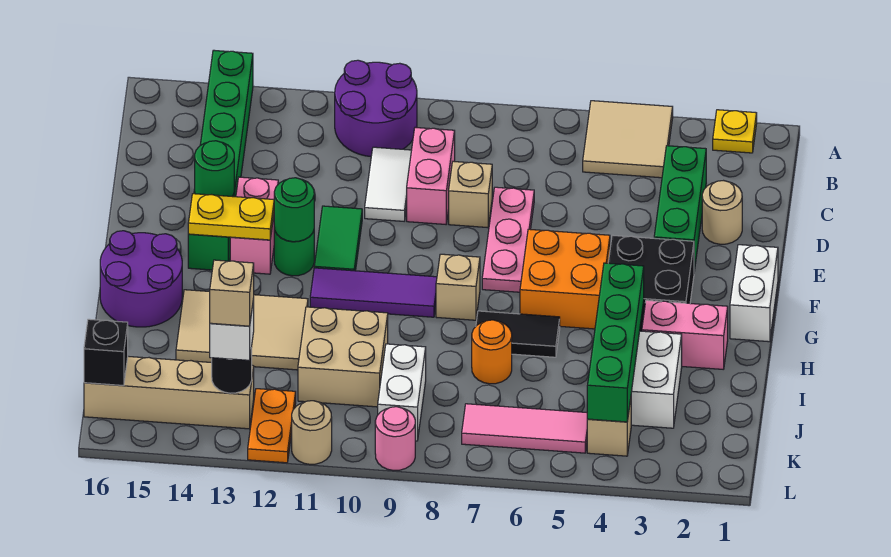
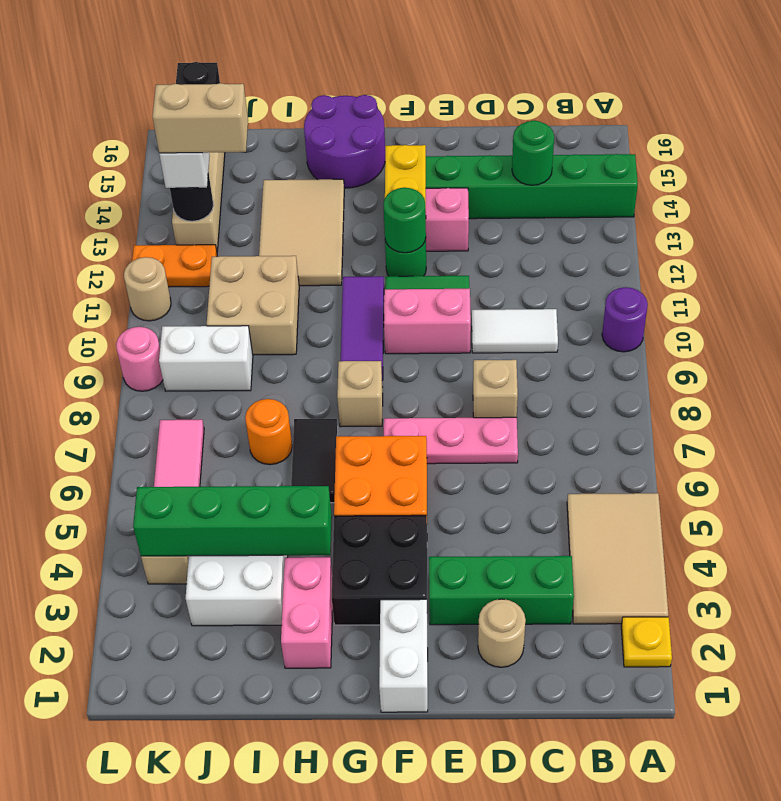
tan 2x2 tile [583,101,673,178] -> tan 2x3 tile [567,493,668,624]
purple 2x2 round brick [335,60,417,157] -> purple 1x1 round brick [602,287,648,352]
pink 1x2 brick [407,128,455,224] -> pink 1x2 brick moved to [384,289,471,354]
green 1x1 round brick [195,141,234,196] -> green 1x1 round brick moved to [512,120,554,185]
white 1x2 brick [730,245,778,342] -> white 1x2 brick turned to [379,599,428,712]
tan 1x1 brick [210,260,254,326] -> tan 1x2 brick [153,83,248,153]

